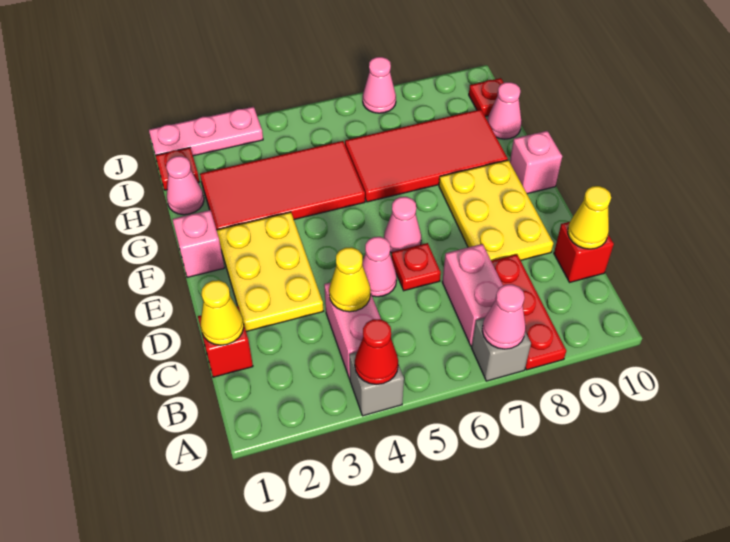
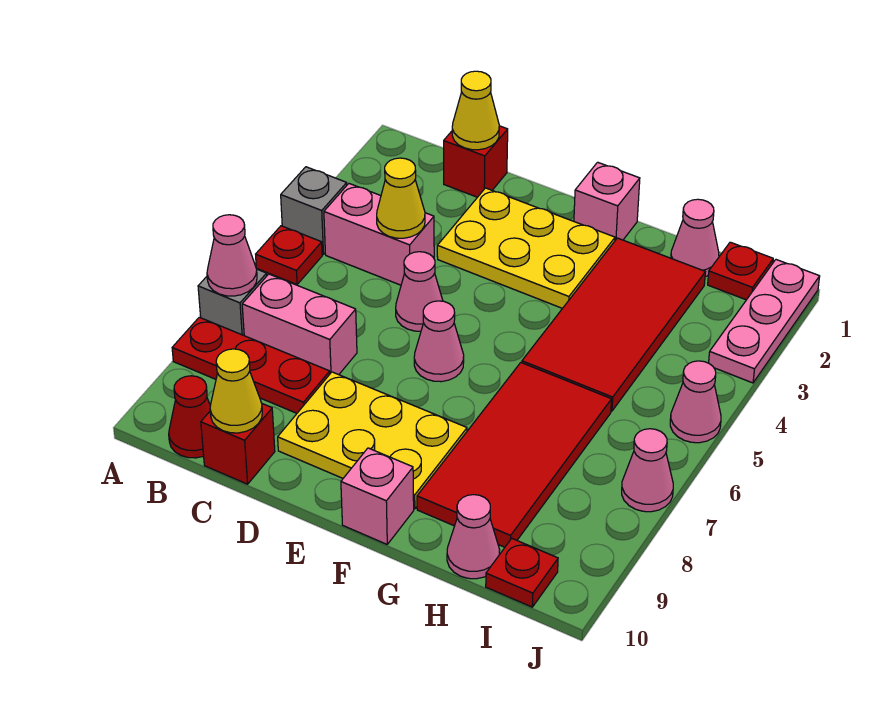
red 1x1 cone [355,319,398,385] -> red 1x1 cone moved to [169,376,210,458]
red 1x1 plate [391,243,441,291] -> red 1x1 plate moved to [256,226,322,285]
none -> pink 1x1 cone [670,361,721,443]

